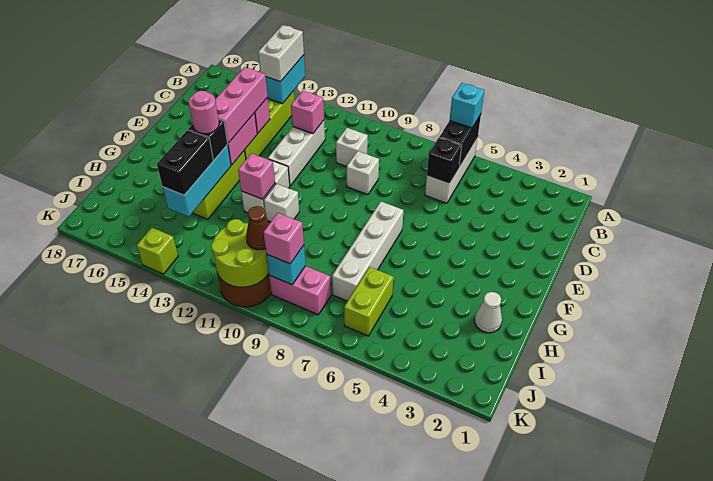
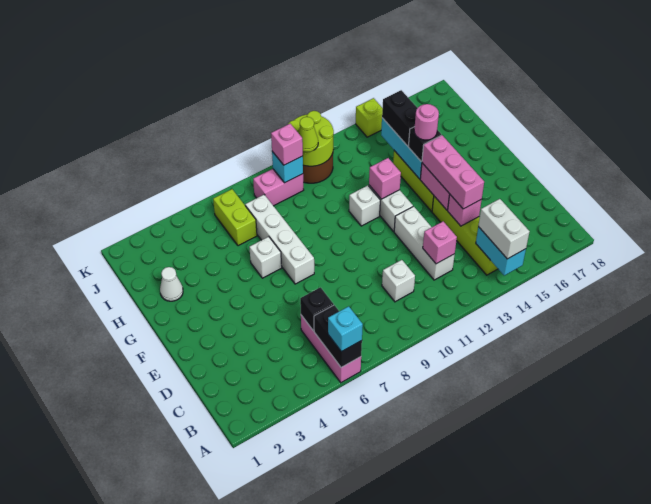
white 1x3 brick [425,136,478,203] -> pink 1x3 brick [301,315,361,383]
white 1x1 brick [347,151,379,195] -> white 1x1 brick moved to [249,237,282,278]
brown 1x1 cone [246,206,269,250] -> lime 1x1 cone [298,117,318,152]

